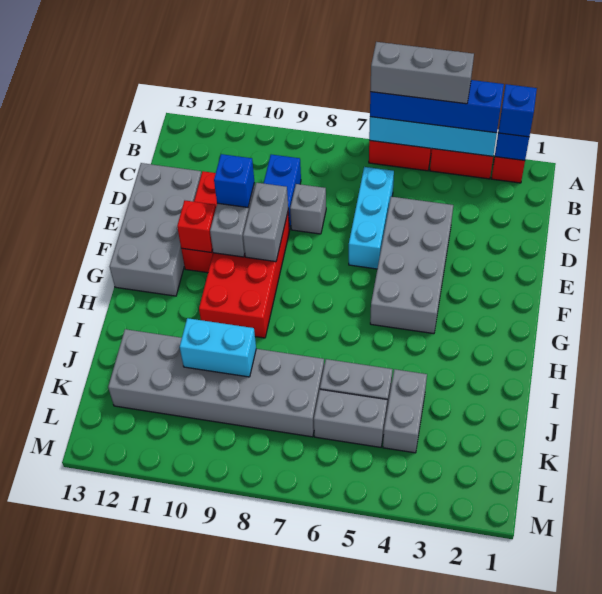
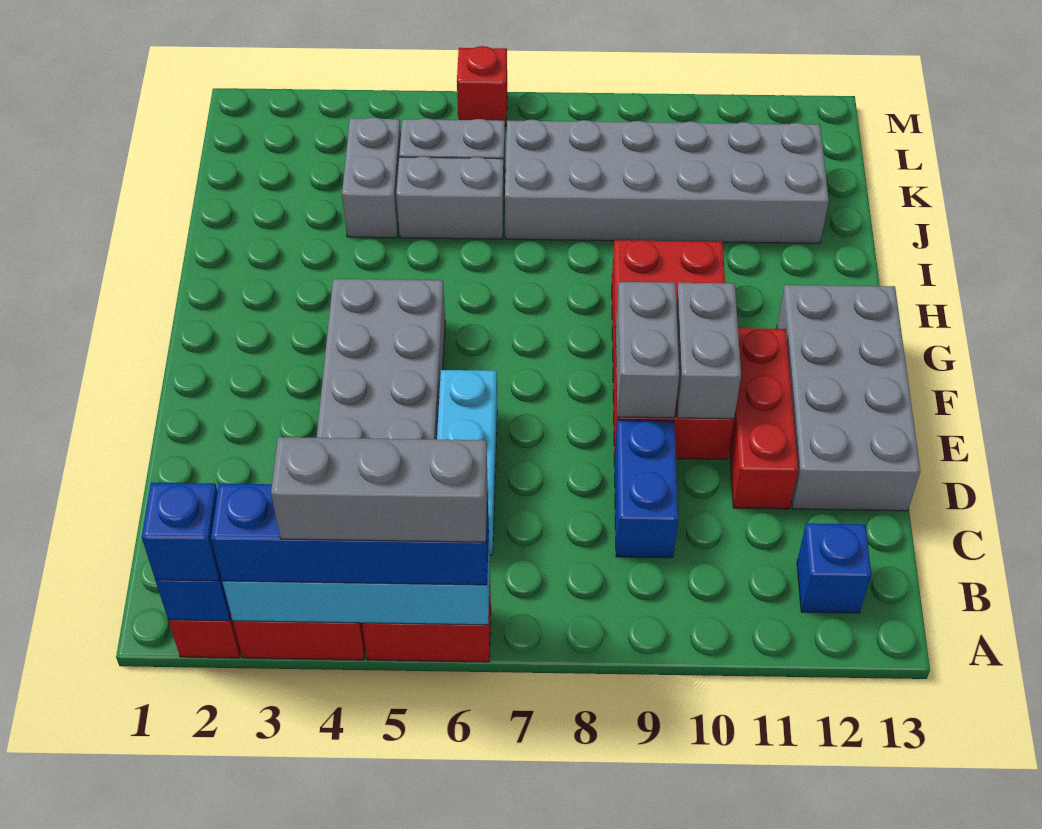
grey 1x1 brick [290,184,326,234] -> none
blue 1x1 brick [214,154,254,207] -> blue 1x1 brick moved to [797,523,871,613]
red 1x1 brick [177,201,216,253] -> red 1x1 brick moved to [457,46,507,126]
cyan 1x2 brick [180,318,256,377] -> none

